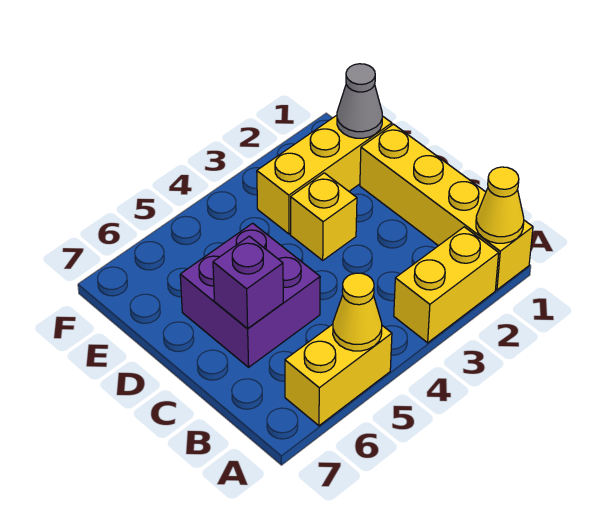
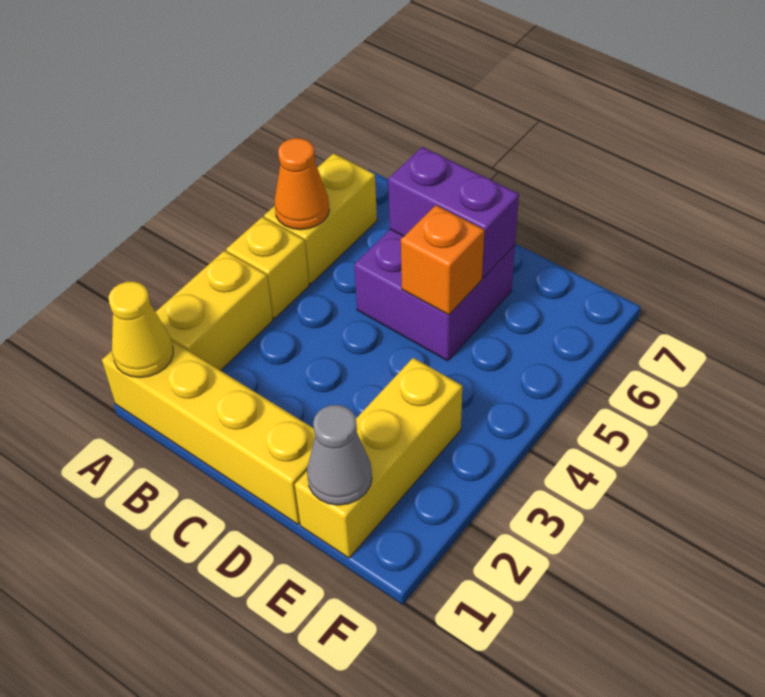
yellow 1x1 cone [333,273,382,351] -> orange 1x1 cone [274,138,329,230]
purple 1x1 brick [213,236,283,329] -> purple 1x2 brick [388,147,519,278]
yellow 1x1 brick [291,173,357,260] -> yellow 1x1 brick moved to [226,217,309,318]
none -> orange 1x1 brick [401,205,484,315]

